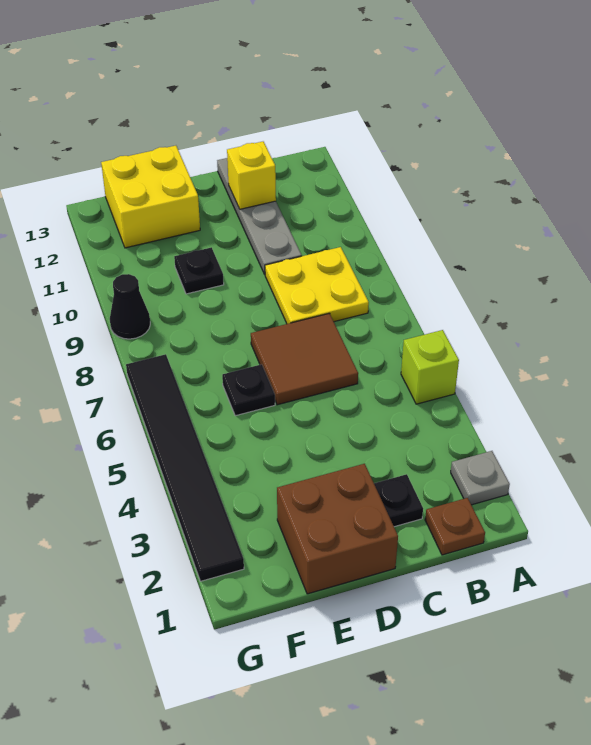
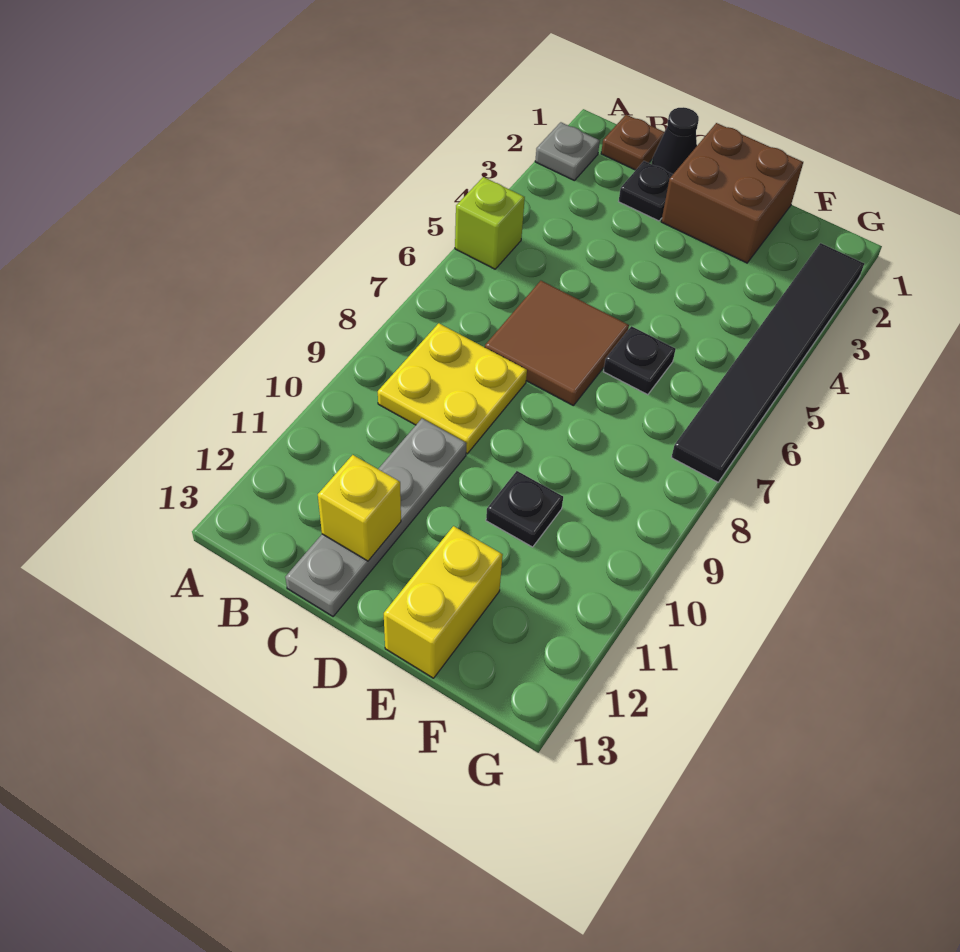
yellow 2x2 brick [101,146,200,248] -> yellow 1x2 brick [384,526,503,678]
black 1x1 cone [110,274,150,339] -> black 1x1 cone moved to [652,107,699,174]

